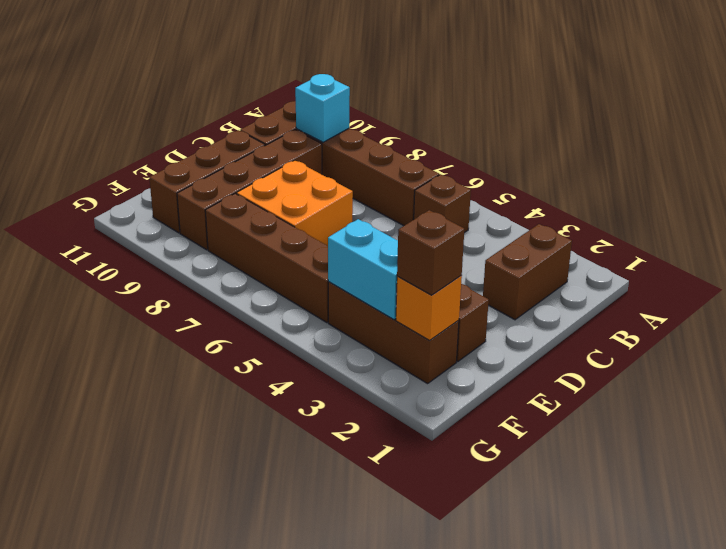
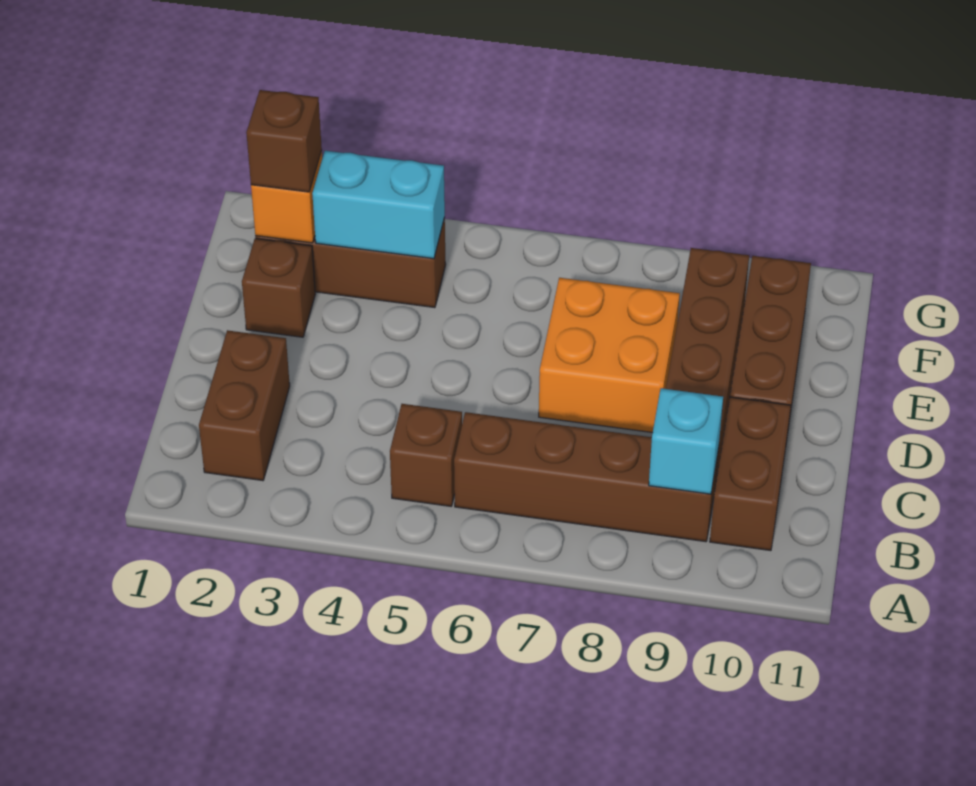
brown 1x4 brick [205,194,328,323] -> none

